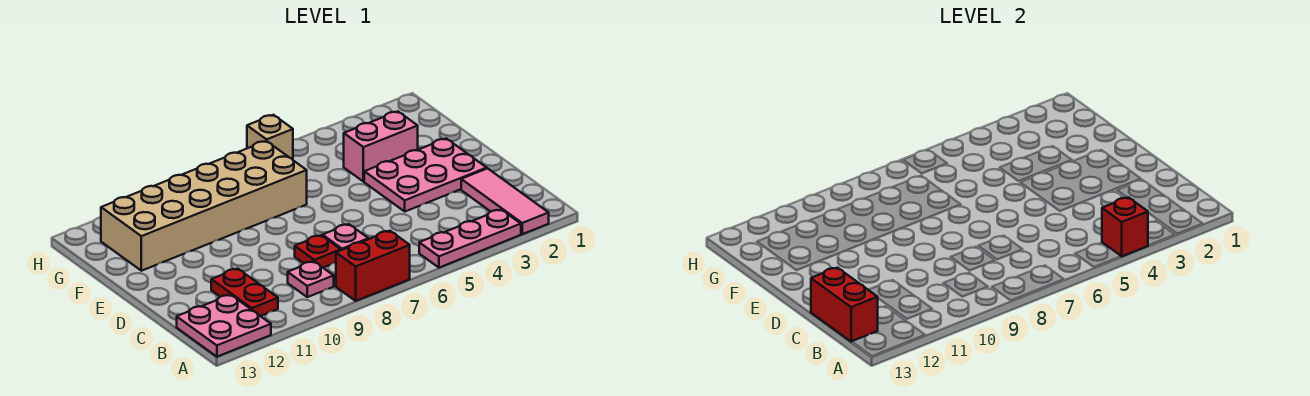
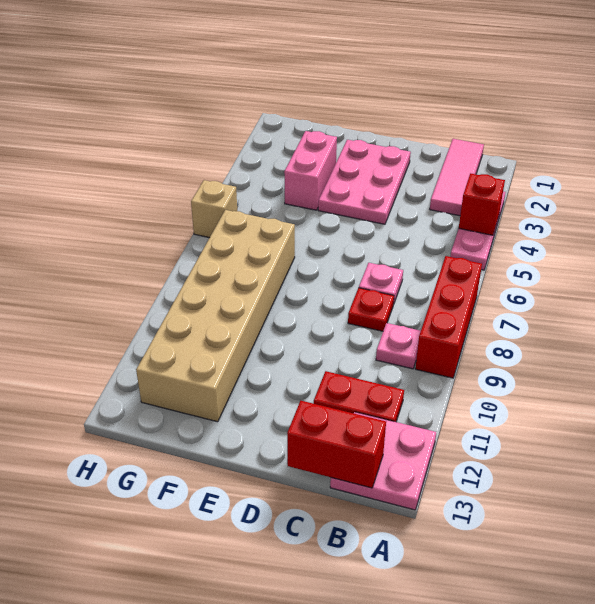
pink 1x3 tile [461,168,549,234] -> pink 1x3 tile turned to [430,139,484,216]
red 1x2 brick [336,231,410,301] -> red 1x3 brick [415,256,482,378]

